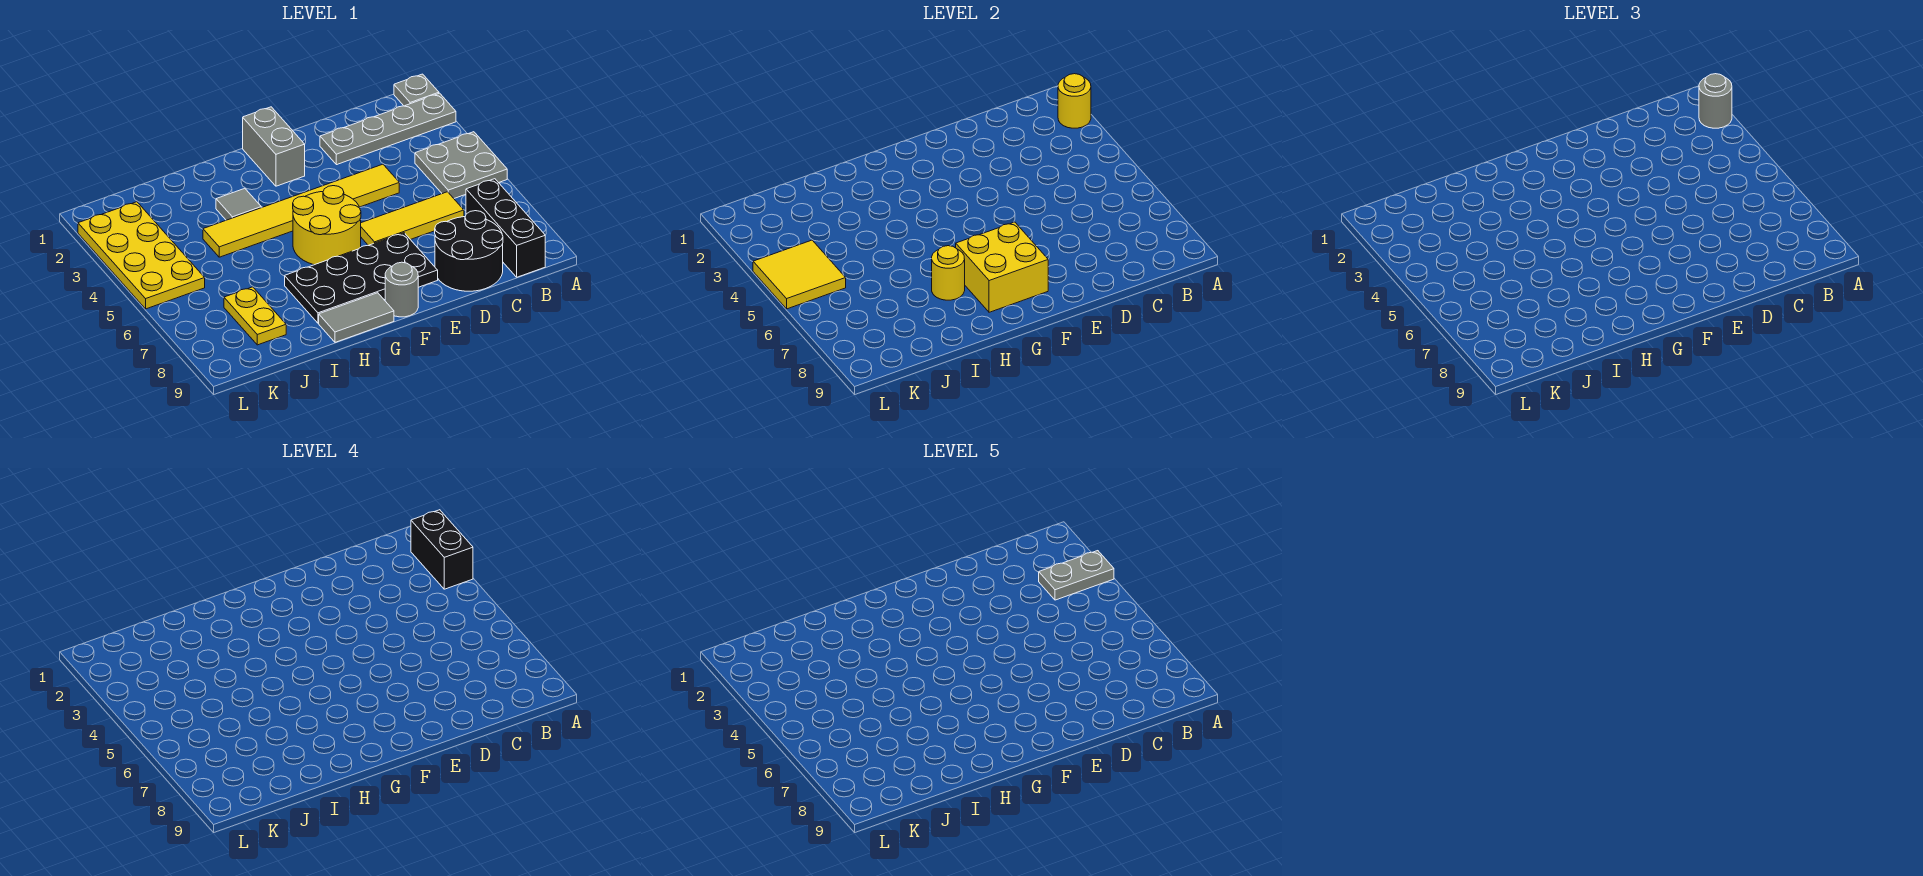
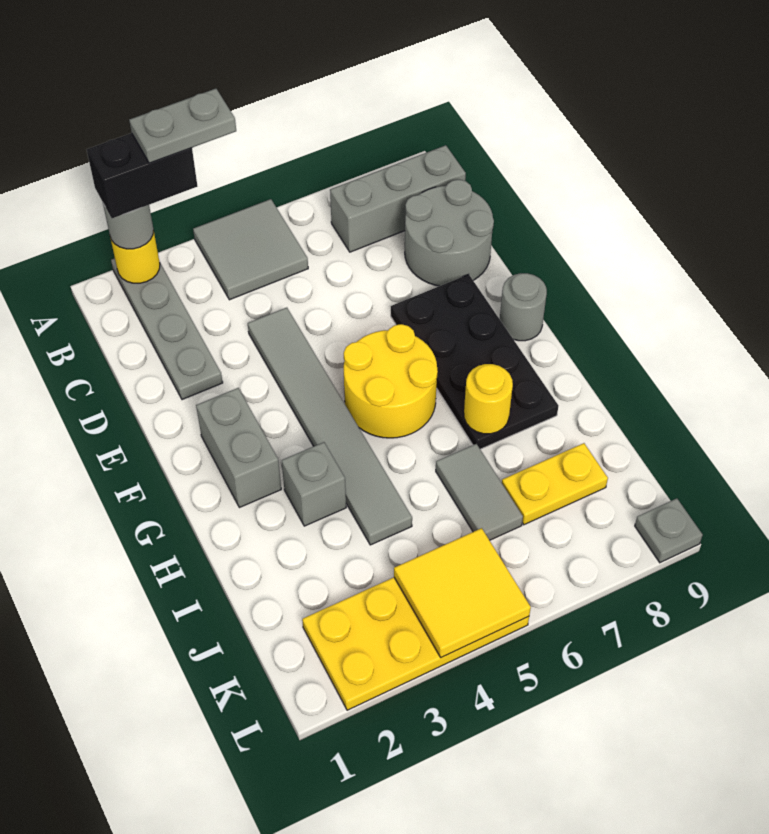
grey 1x1 plate [394,74,439,106] -> grey 1x1 plate moved to [635,498,703,563]
grey 1x2 plate [1039,551,1114,600] -> grey 1x2 plate turned to [129,89,236,163]
grey 2x2 plate [415,132,507,198] -> grey 2x2 tile [193,199,308,300]
black 1x3 brick [466,179,545,277] -> grey 1x3 brick [330,145,466,252]
yellow 1x3 tile [361,192,464,245] -> none
black 2x2 round brick [435,211,503,291] -> grey 2x2 round brick [405,180,494,286]
yellow 1x6 tile [203,164,399,257] -> grey 1x6 tile [248,308,412,545]
grey 1x2 brick [243,107,305,186] -> grey 1x2 brick turned to [196,388,281,508]
yellow 2x2 brick [956,222,1048,312] -> none
grey 1x2 tile [319,293,394,342] -> grey 1x2 tile moved to [436,444,523,540]
grey 1x1 tile [216,188,261,220] -> grey 1x1 brick [282,442,346,526]

